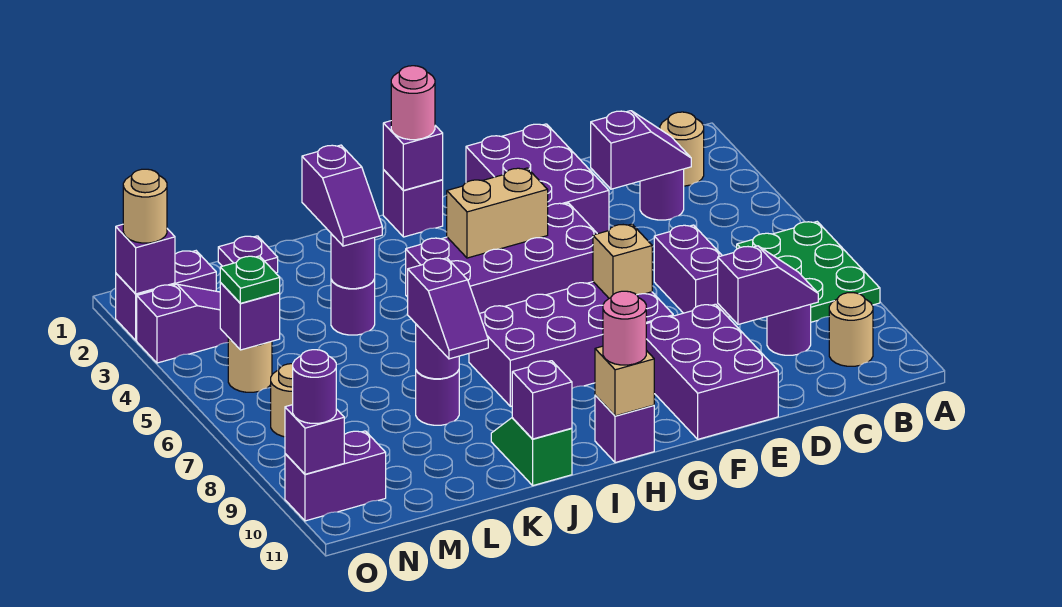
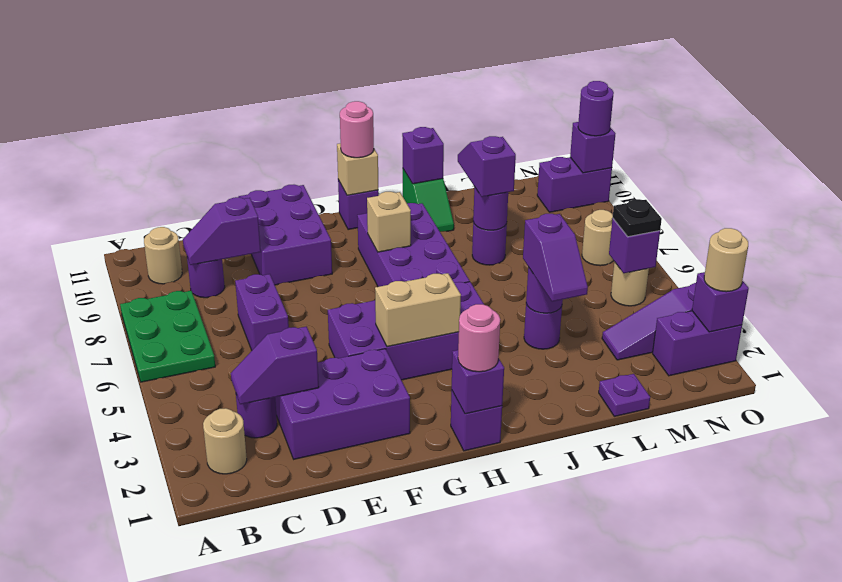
purple 2x3 brick [466,124,609,234] -> purple 2x3 brick turned to [275,349,410,459]
purple 2x4 brick [469,282,673,406] -> purple 2x4 brick turned to [357,203,470,287]
tan 1x1 brick [593,224,652,298] -> tan 1x1 brick moved to [367,192,411,252]
purple 1x2 slope [302,145,382,246] -> purple 1x2 slope turned to [523,214,588,302]
green 1x1 plate [220,256,280,303] -> black 1x1 plate [613,199,662,237]

